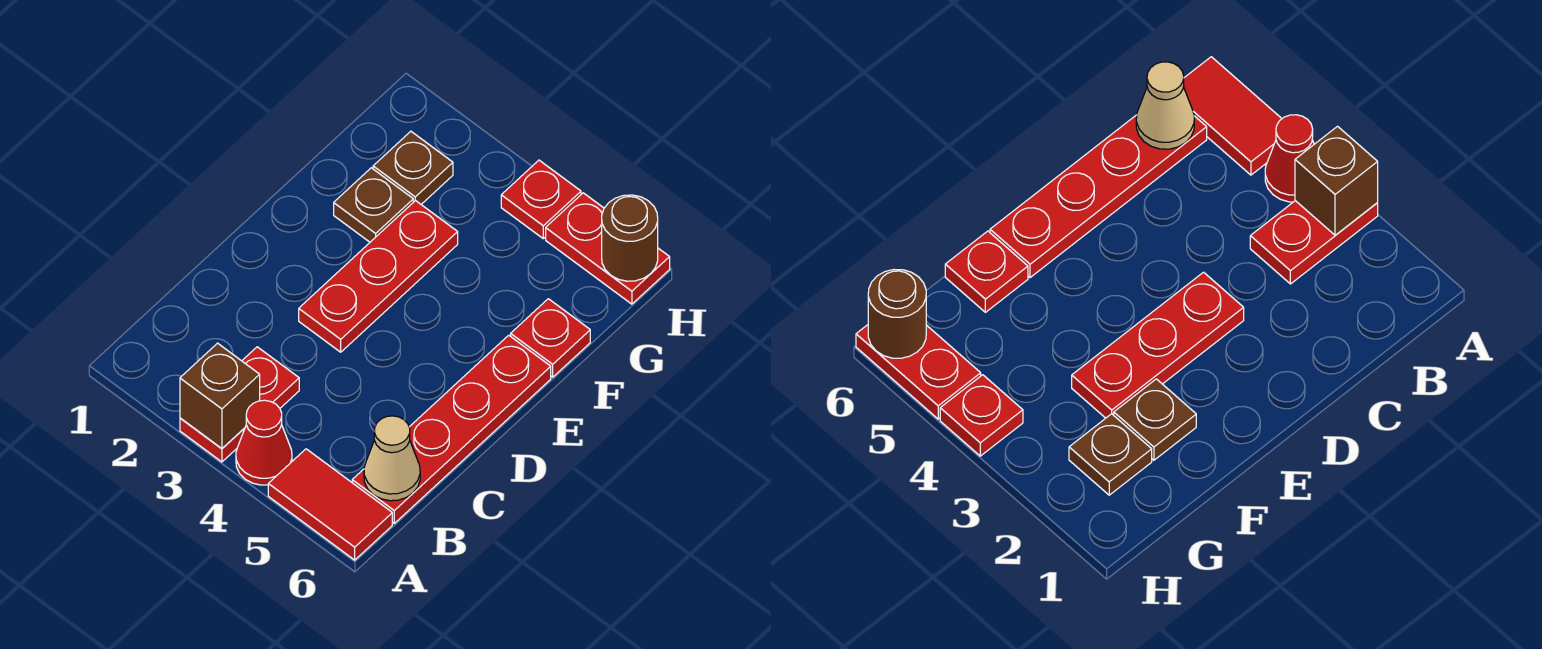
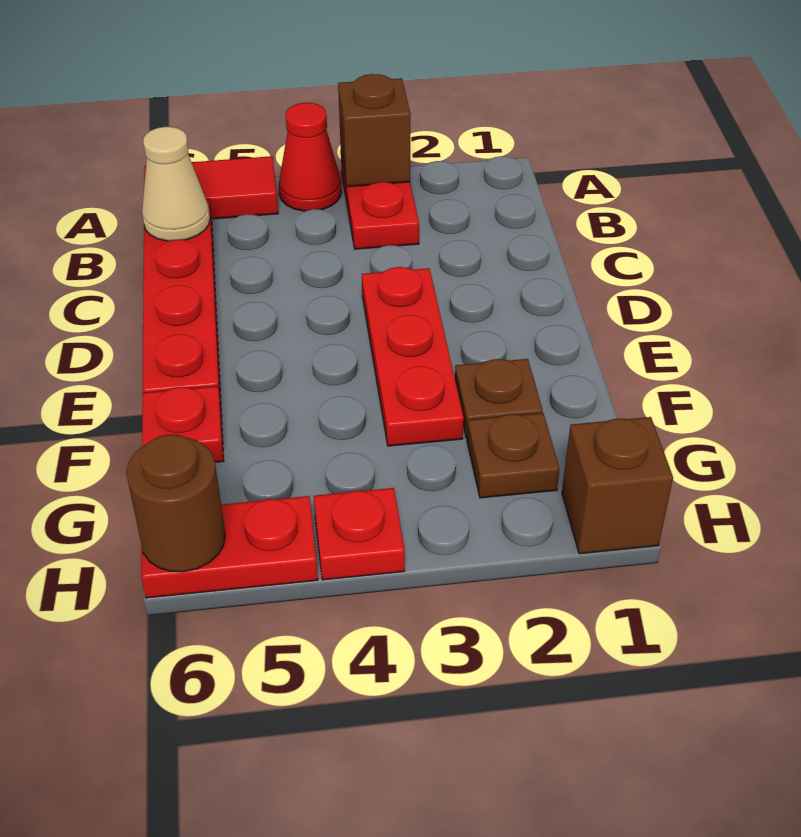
none -> brown 1x1 brick [562,417,673,554]

